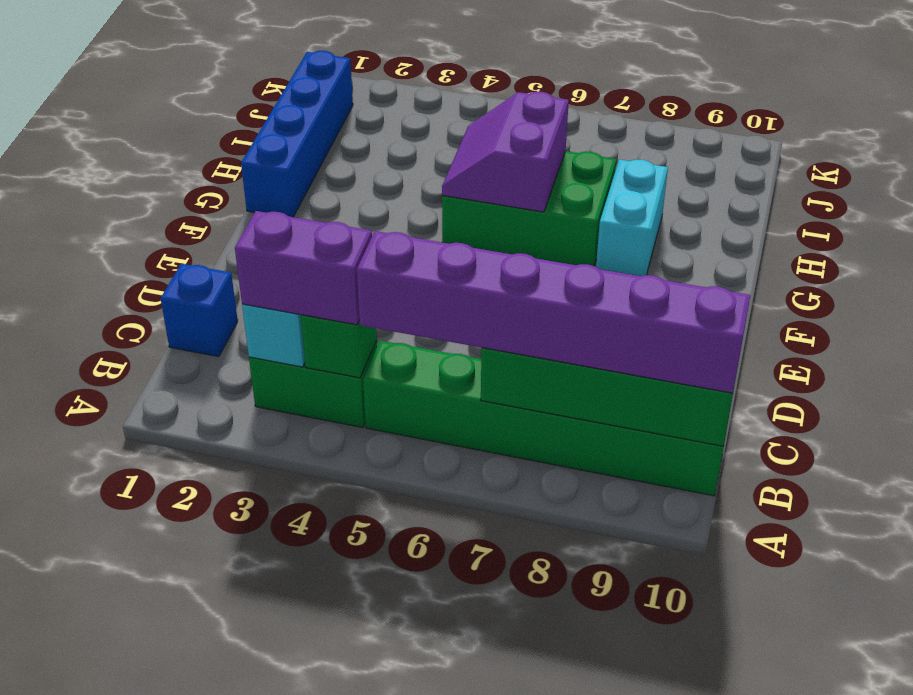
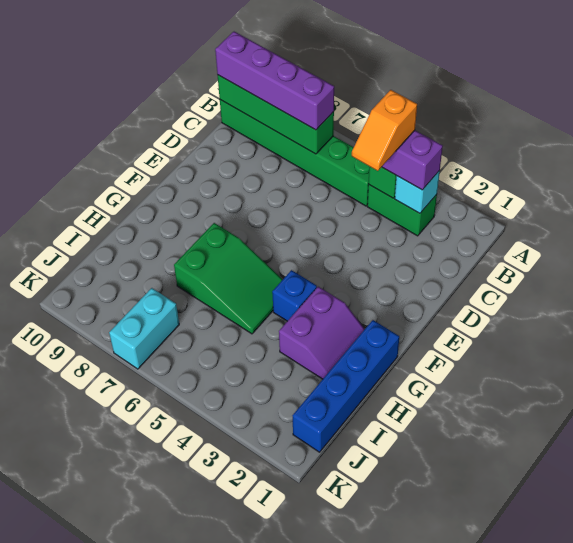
none -> orange 1x2 slope [352,90,417,171]
purple 1x6 brick [357,231,750,393] -> purple 1x4 brick [215,32,334,130]
blue 1x1 brick [161,264,238,357] -> blue 1x1 brick moved to [272,270,317,321]
green 2x3 brick [442,151,616,266] -> green 2x3 slope [174,223,283,334]
purple 2x2 slope [442,92,569,212] -> purple 2x2 slope moved to [279,287,365,379]
cyan 1x2 brick [596,159,668,276] -> cyan 1x2 brick moved to [109,288,179,369]

